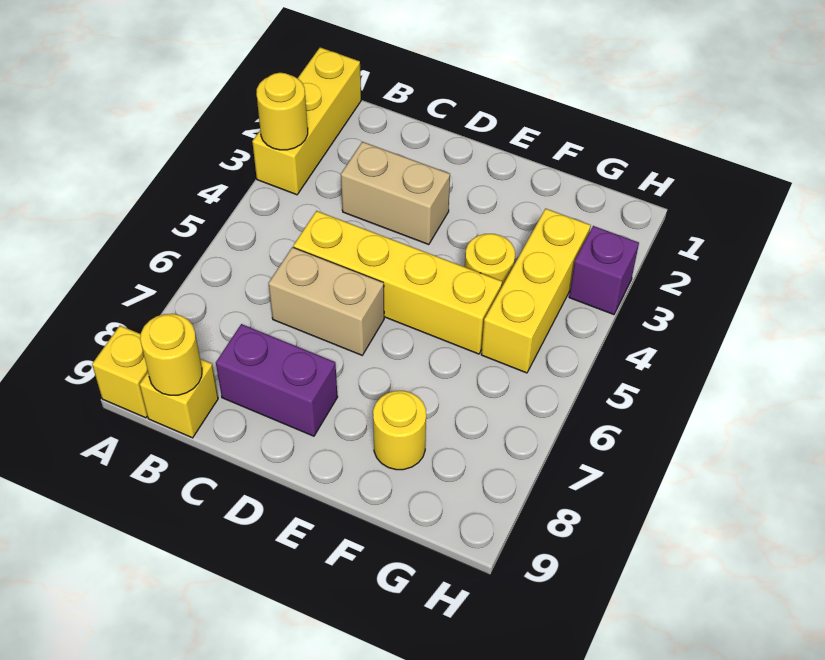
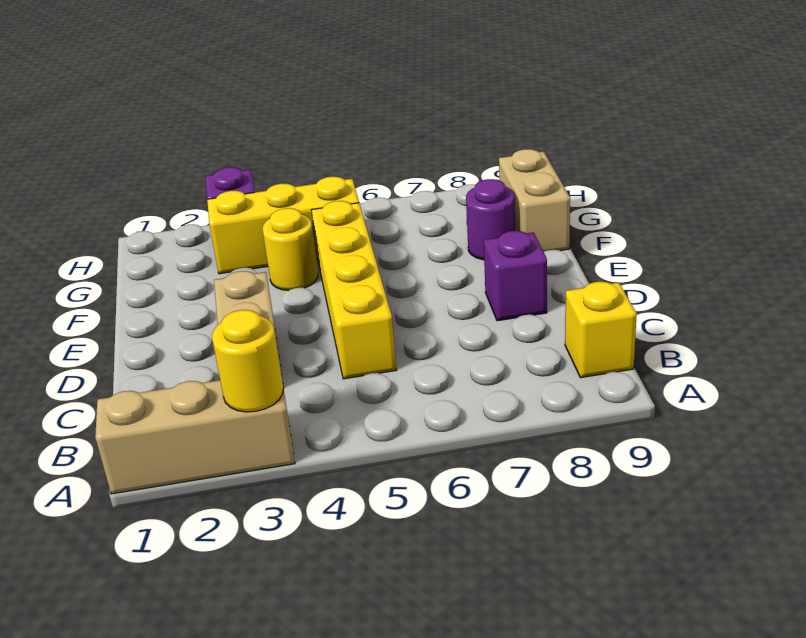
yellow 1x3 brick [252,47,361,195] -> tan 1x3 brick [95,380,295,494]
yellow 1x1 brick [92,326,148,418] -> none
yellow 1x1 round brick [140,314,202,395] -> none
tan 1x2 brick [268,247,384,355] -> tan 1x2 brick moved to [499,149,570,252]
purple 1x2 brick [216,324,337,436] -> purple 1x1 brick [484,231,547,321]
yellow 1x1 round brick [373,391,426,470] -> purple 1x1 round brick [466,179,515,260]

